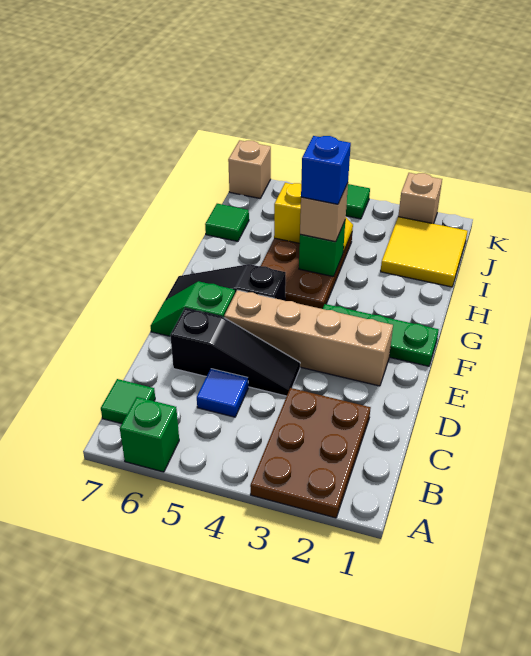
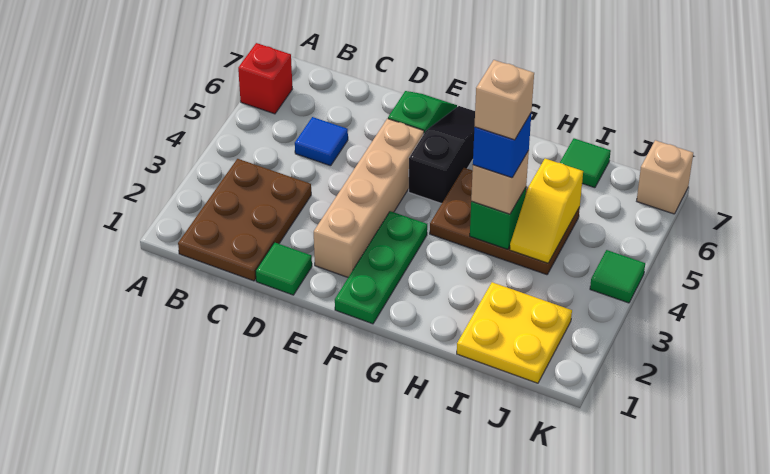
brown 2x3 plate [250,388,371,518] -> brown 2x3 plate turned to [178,159,311,281]
green 1x1 brick [120,397,179,472] -> red 1x1 brick [238,43,292,114]
green 1x1 tile [101,379,155,424] -> green 1x1 tile moved to [256,242,312,295]
black 1x3 slope [170,308,300,396] -> none
yellow 2x2 tile [381,217,467,287] -> yellow 2x2 plate [457,282,572,383]
tan 1x1 brick [398,173,442,224] -> tan 1x1 brick moved to [474,60,534,140]

